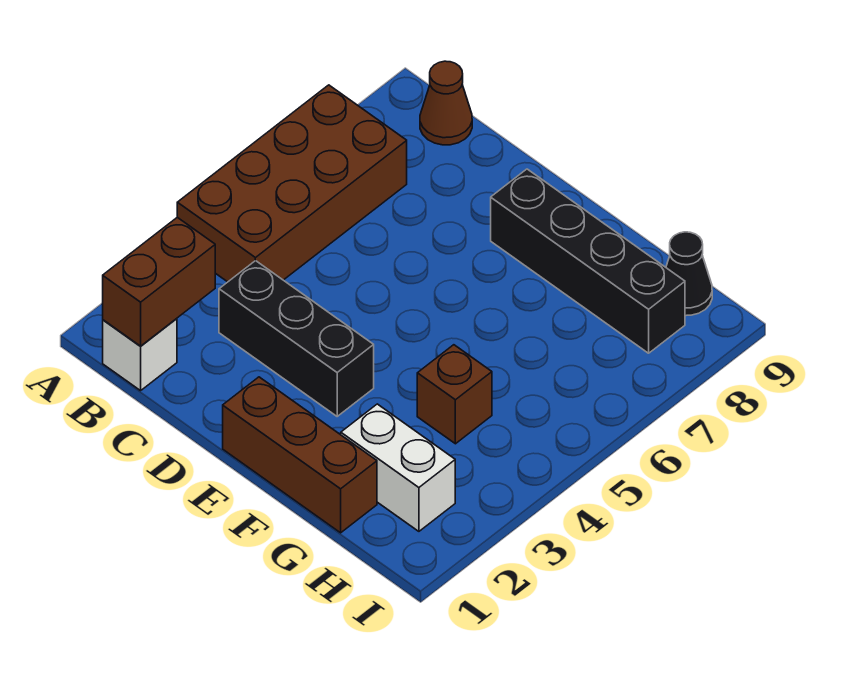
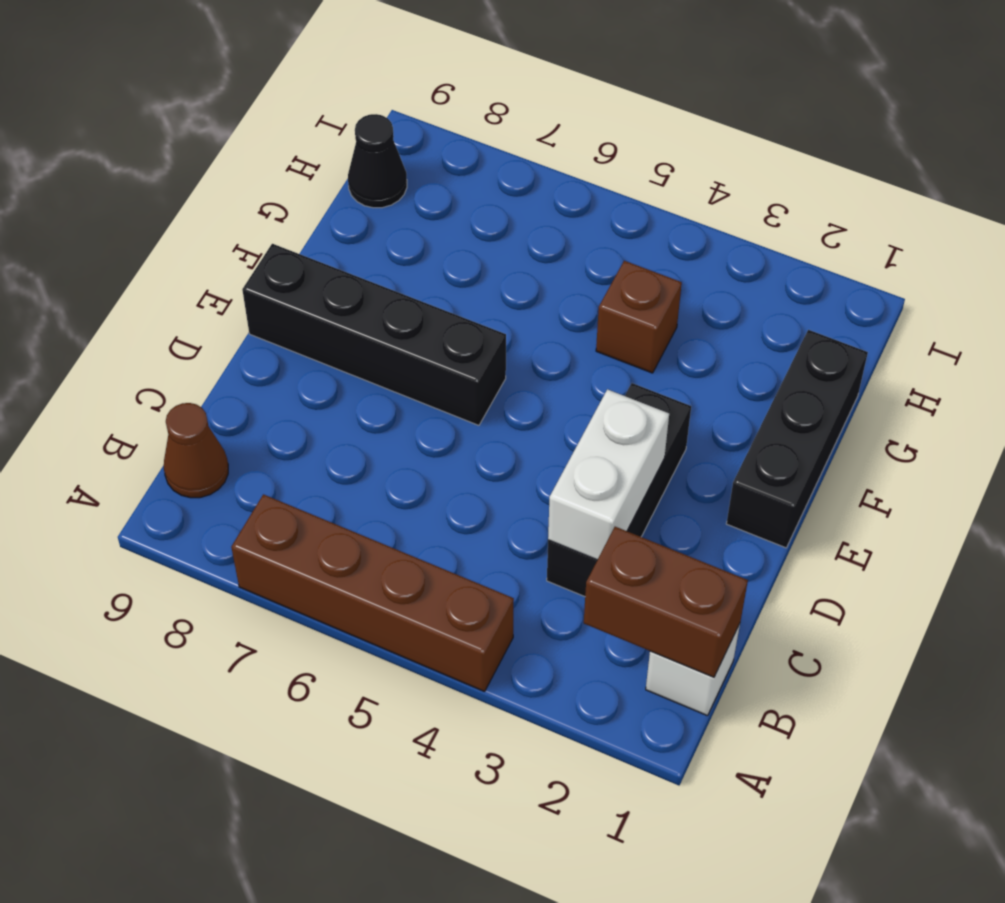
brown 2x4 brick [177,85,407,282] -> brown 1x4 brick [231,494,514,692]
brown 1x3 brick [223,377,377,533] -> black 1x3 brick [726,330,868,548]
black 1x4 brick [491,169,685,353] -> black 1x4 brick turned to [242,244,506,425]
white 1x2 brick [341,404,455,531] -> white 1x2 brick moved to [548,389,669,560]

